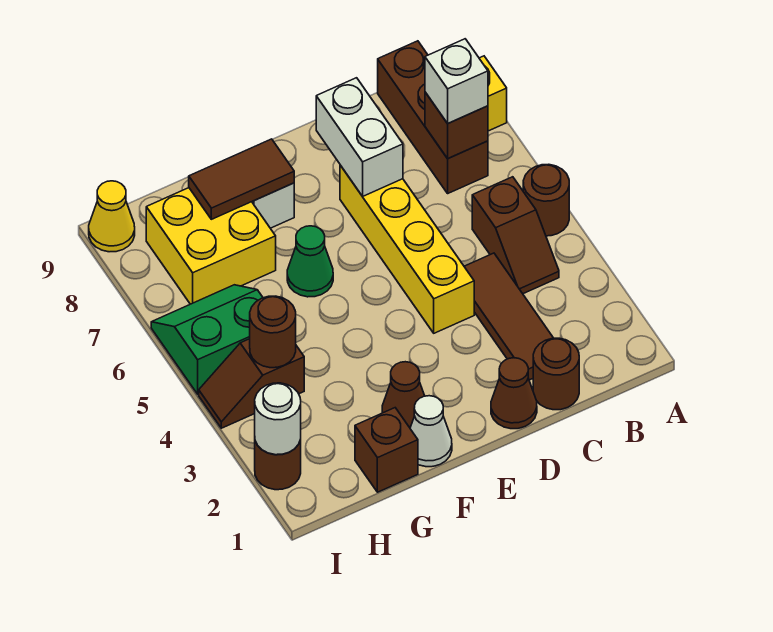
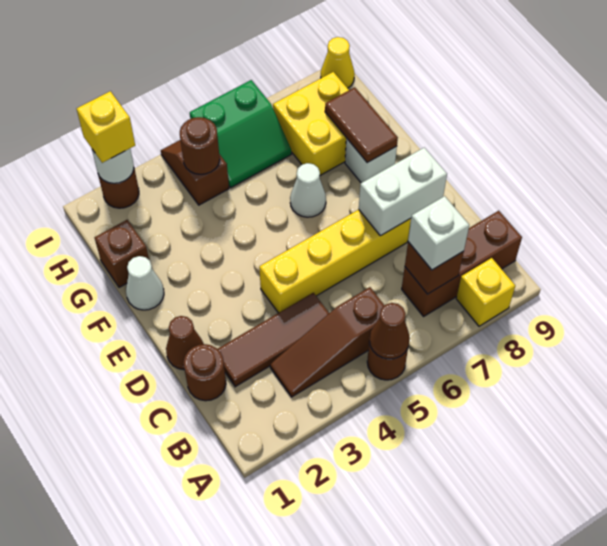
brown 1x2 slope [472,177,559,294] -> brown 1x3 slope [270,287,384,397]
brown 1x1 cone [382,362,425,428] -> brown 1x1 cone moved to [369,303,410,359]
green 1x1 cone [287,226,333,297] -> white 1x1 cone [290,163,326,217]
green 2x2 slope [151,285,263,394] -> green 2x2 slope turned to [190,80,291,187]
none -> yellow 1x1 brick [77,91,135,163]

